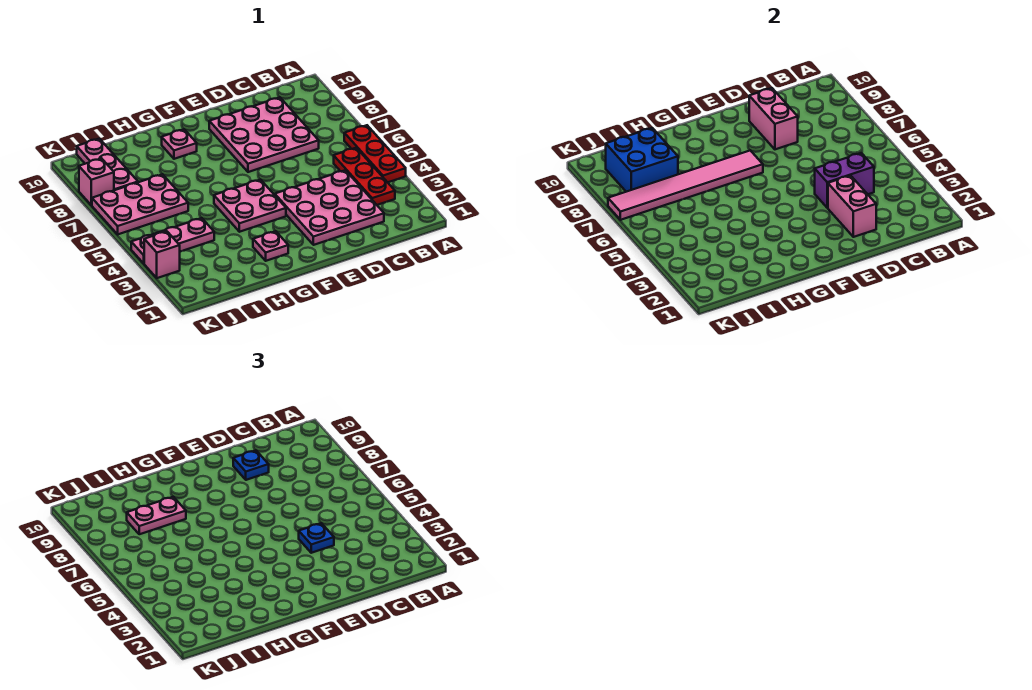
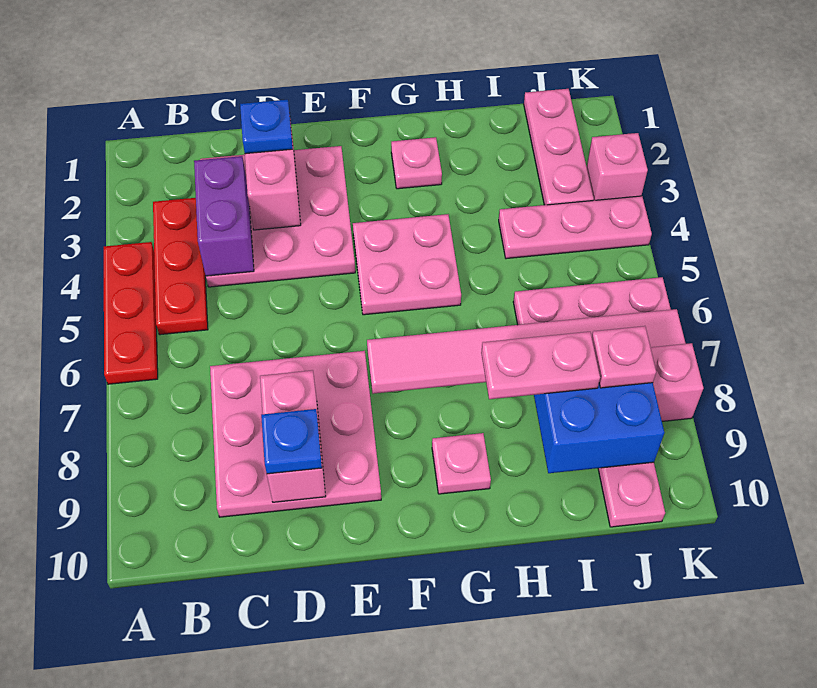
purple 1x2 brick [815,153,874,208] -> purple 1x2 brick turned to [194,156,254,276]
blue 1x1 plate [299,523,334,553] -> blue 1x1 plate moved to [240,100,293,154]
none -> pink 1x3 plate [524,89,594,205]
none -> pink 1x1 plate [592,326,656,388]

